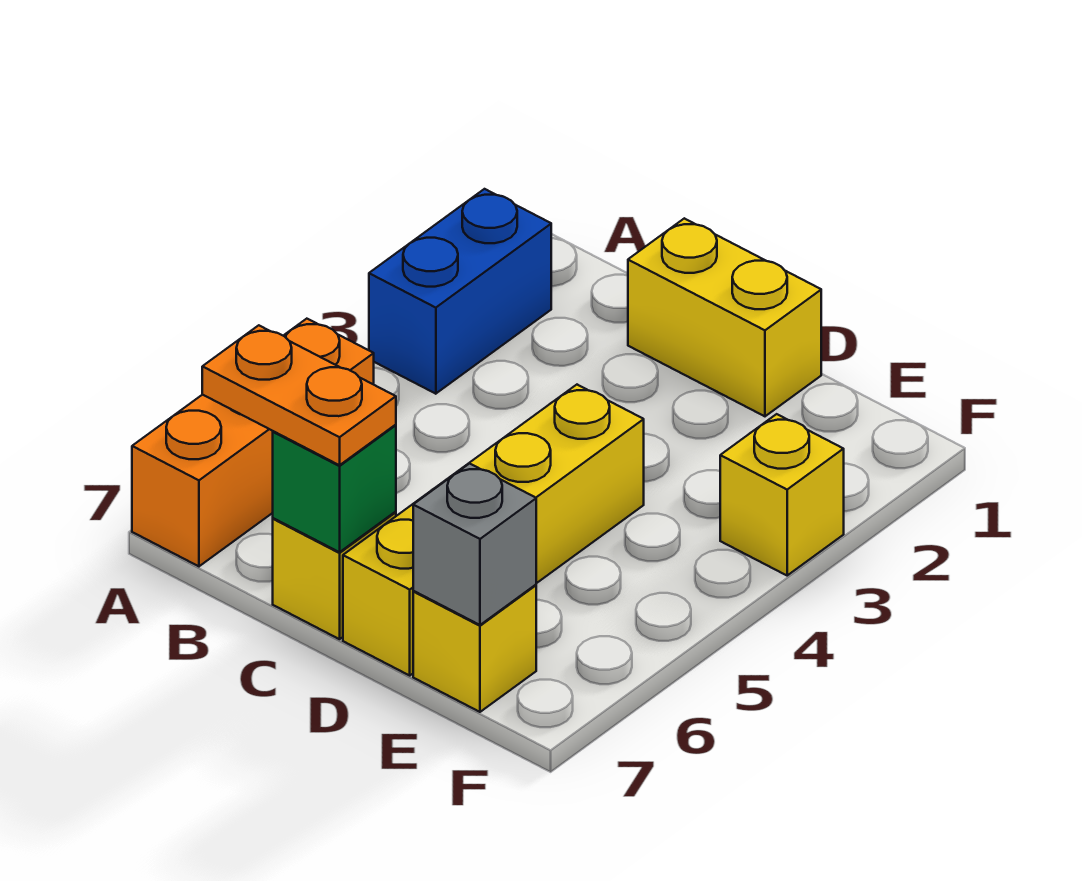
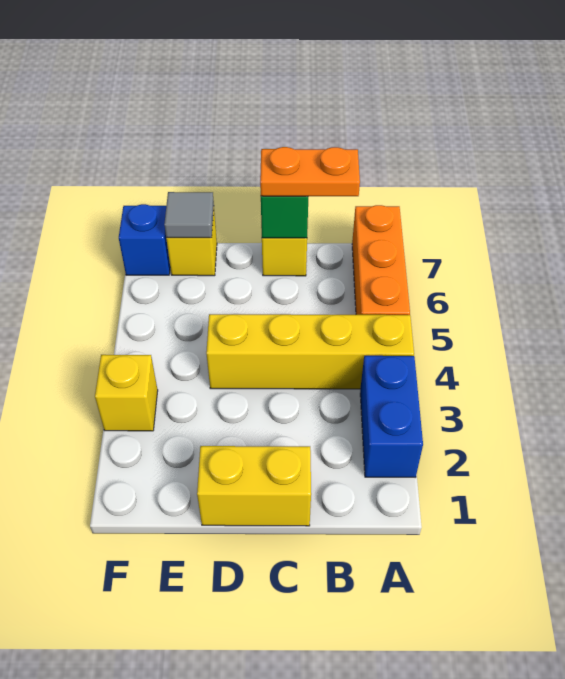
yellow 1x4 brick [343,385,644,675] -> yellow 1x4 brick turned to [206,314,414,389]
grey 1x1 brick [413,464,536,625] -> grey 1x1 tile [164,192,214,238]
none -> blue 1x1 brick [119,204,170,275]

